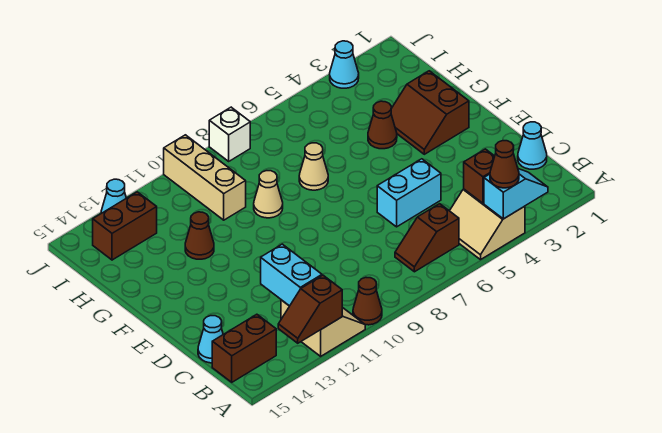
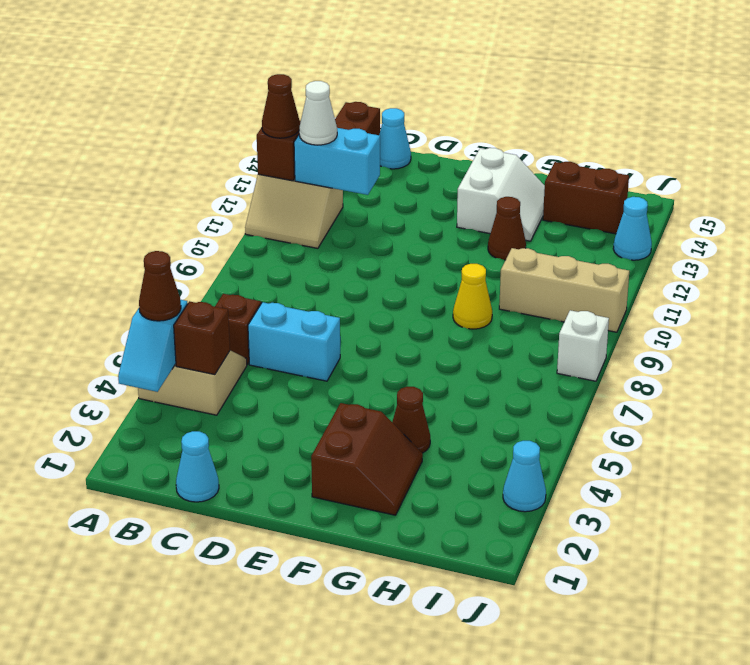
brown 1x1 cone [353,278,382,325] -> brown 1x1 cone moved to [262,74,300,138]
none -> white 1x1 cone [299,81,337,145]
cyan 1x2 brick [377,159,441,227] -> cyan 1x2 brick turned to [248,302,340,381]
brown 2x2 slope [391,71,469,154] -> brown 2x2 slope turned to [311,403,423,515]
none -> white 2x2 slope [457,148,545,241]
tan 1x1 cone [299,143,328,190] -> none
tan 1x1 cone [254,171,283,218] -> yellow 1x1 cone [453,264,492,329]
brown 1x2 brick [93,192,157,260] -> brown 1x2 brick turned to [543,162,629,234]

